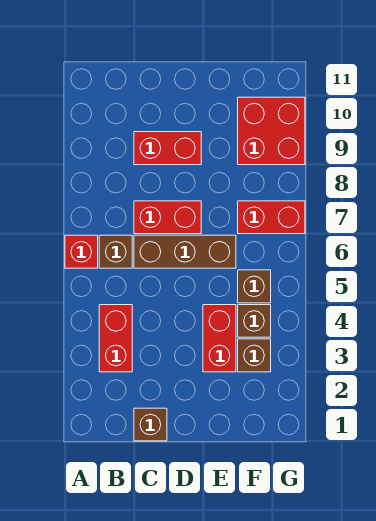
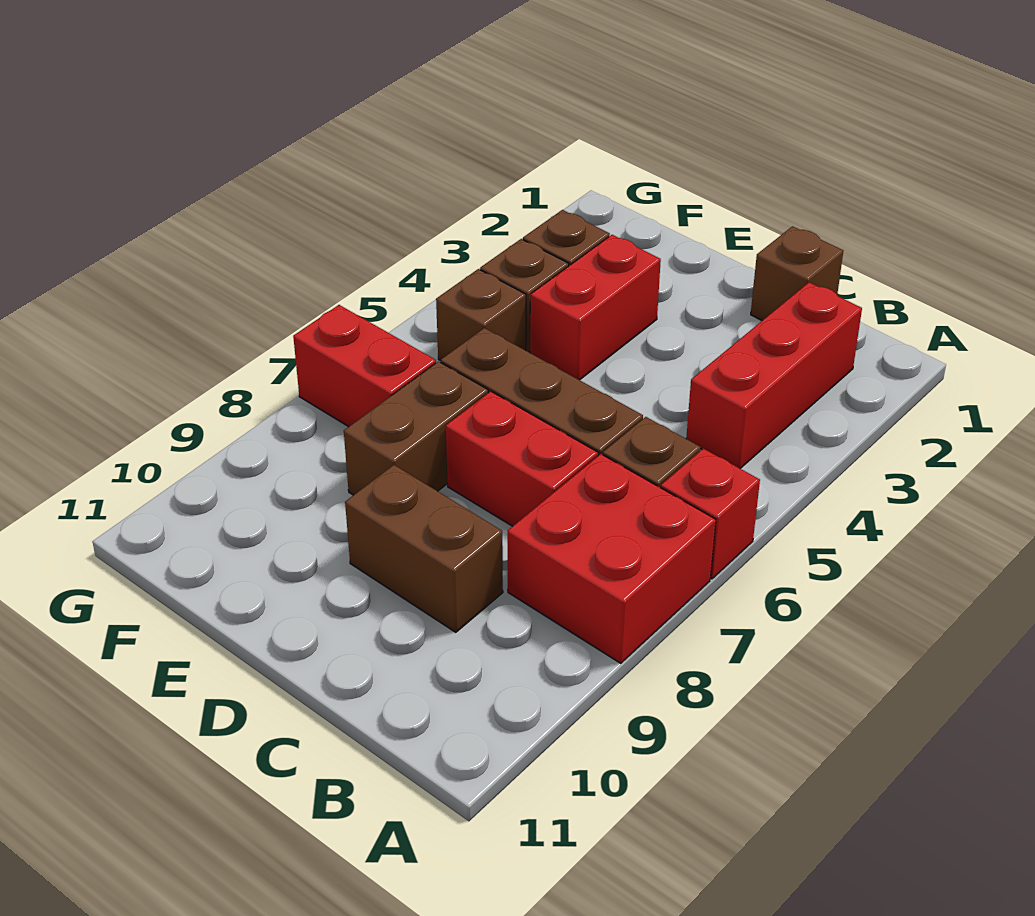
red 1x2 brick [99,305,132,372] -> red 1x3 brick [686,282,862,468]
red 1x2 brick [134,132,201,165] -> brown 1x2 brick [345,465,503,632]
none -> brown 1x2 brick [344,362,488,495]
red 2x2 brick [238,97,305,165] -> red 2x2 brick moved to [508,454,716,663]

